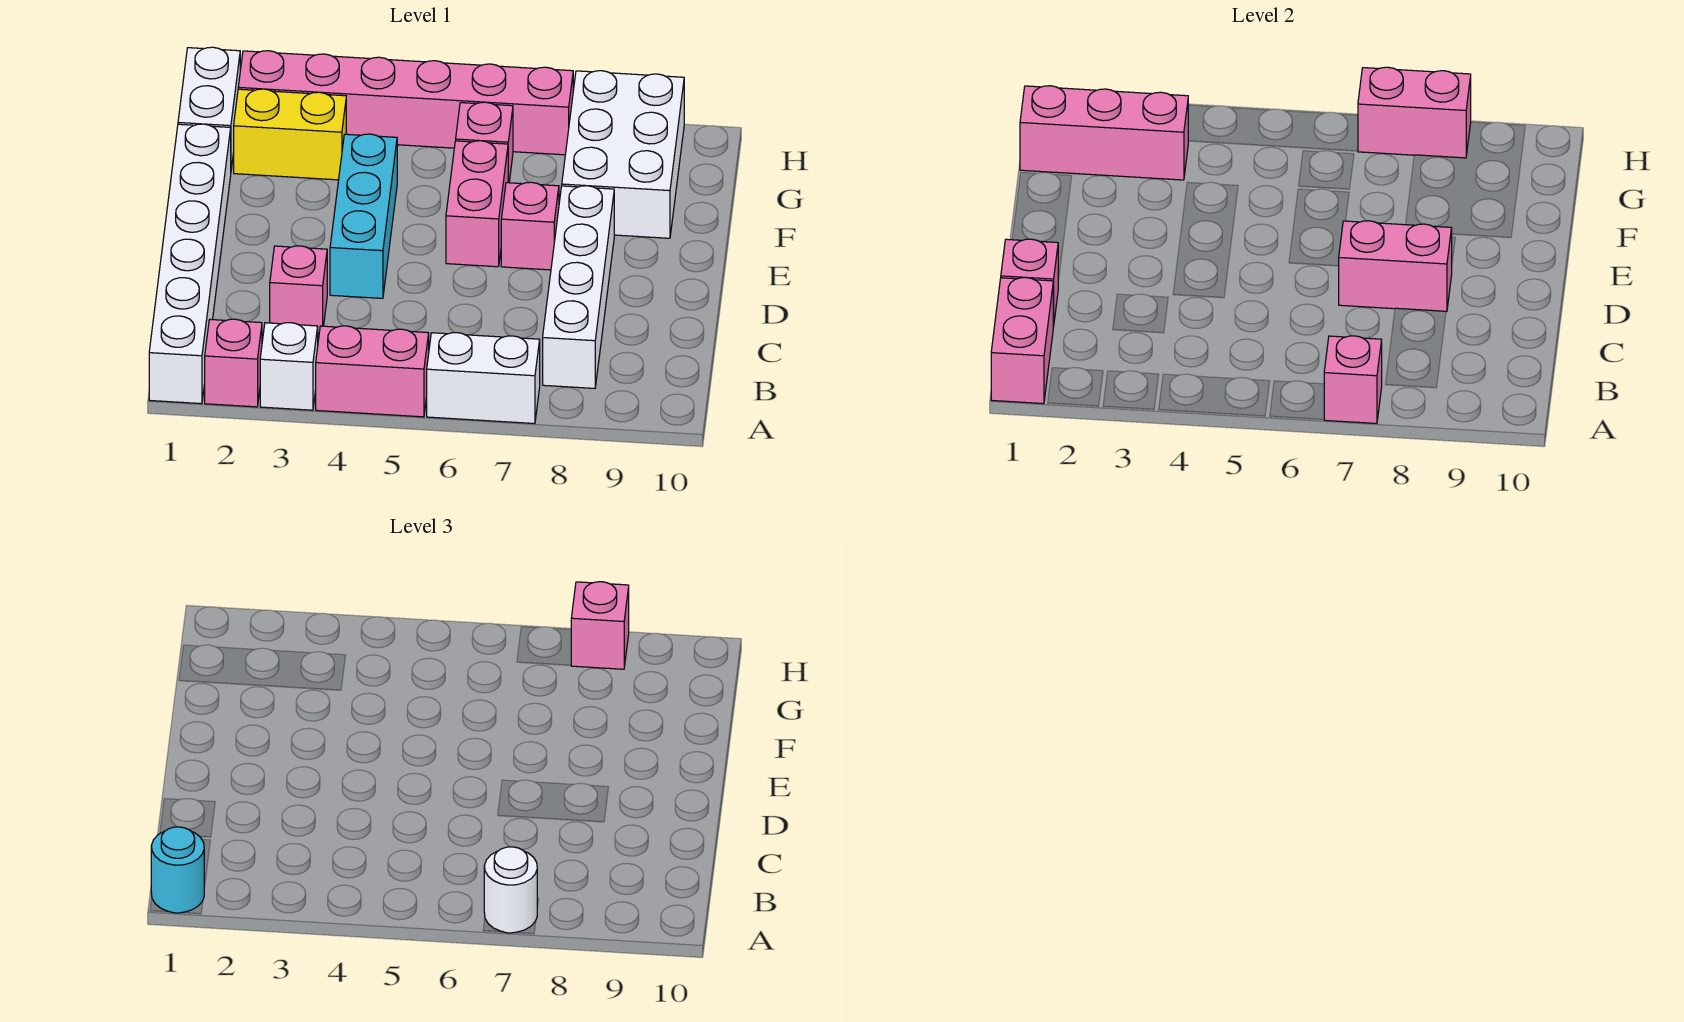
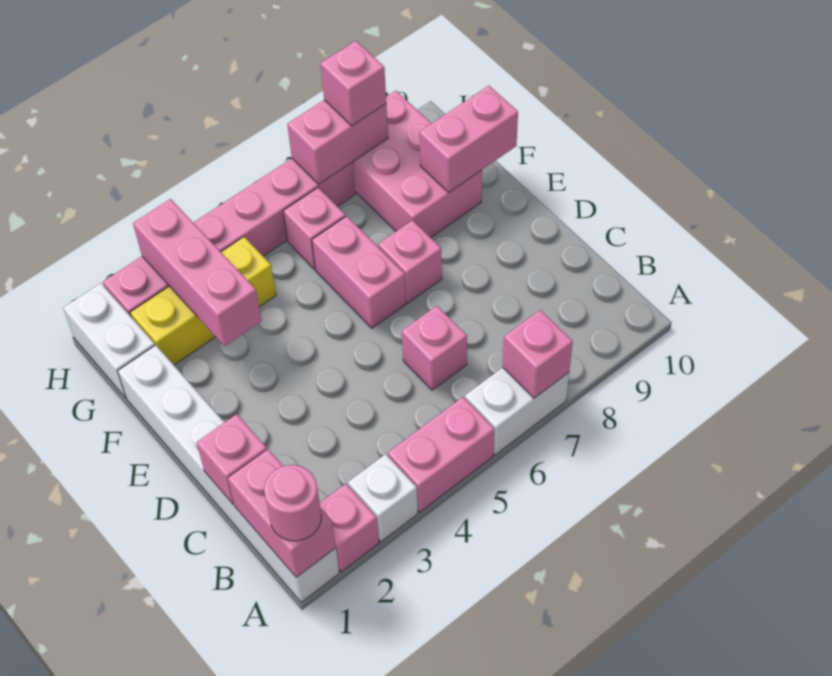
cyan 1x1 round brick [151,827,204,913] -> pink 1x1 round brick [264,465,322,541]
white 1x1 round brick [484,847,537,933] -> none
white 1x4 brick [543,186,614,388] -> none
pink 1x1 brick [270,246,327,333] -> pink 1x1 brick moved to [402,306,467,390]
cyan 1x3 brick [330,134,397,298] -> none
pink 1x2 brick [1339,221,1452,312] -> pink 1x2 brick moved to [419,86,518,192]
white 2x3 brick [562,71,684,238] -> pink 2x3 brick [353,91,482,238]
pink 1x3 brick [1020,86,1188,180] -> pink 1x3 brick turned to [133,199,262,346]
yellow 1x2 brick [234,89,346,180] -> yellow 1x3 brick [130,237,276,365]

